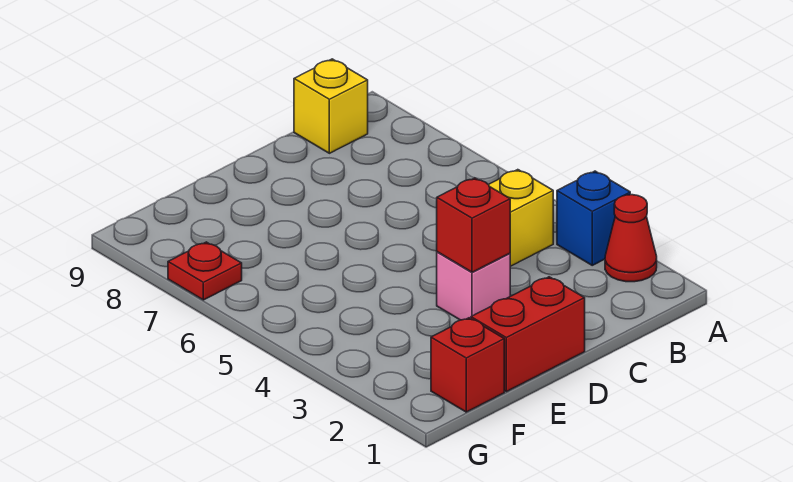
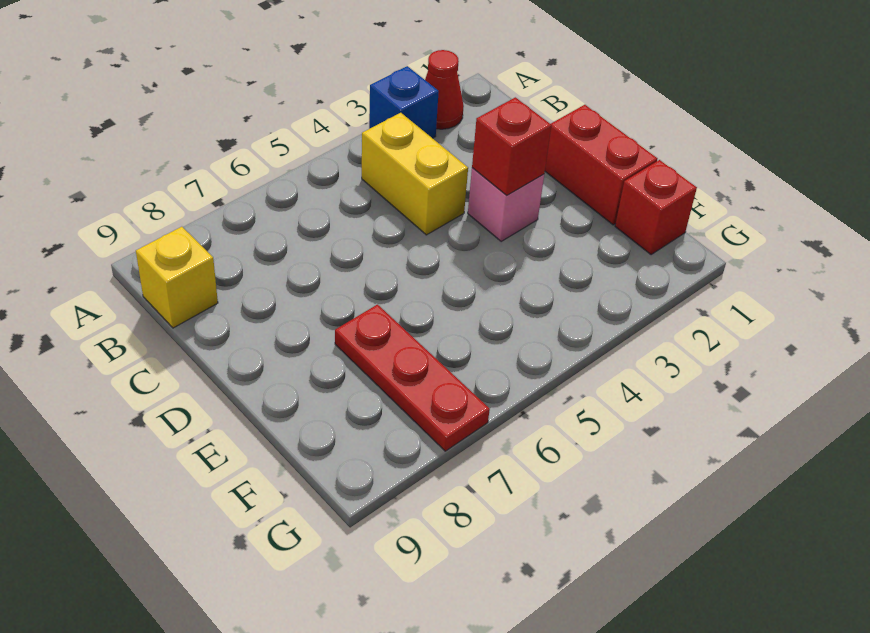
red 1x1 plate [168,242,242,300] -> red 1x3 plate [335,305,490,451]

